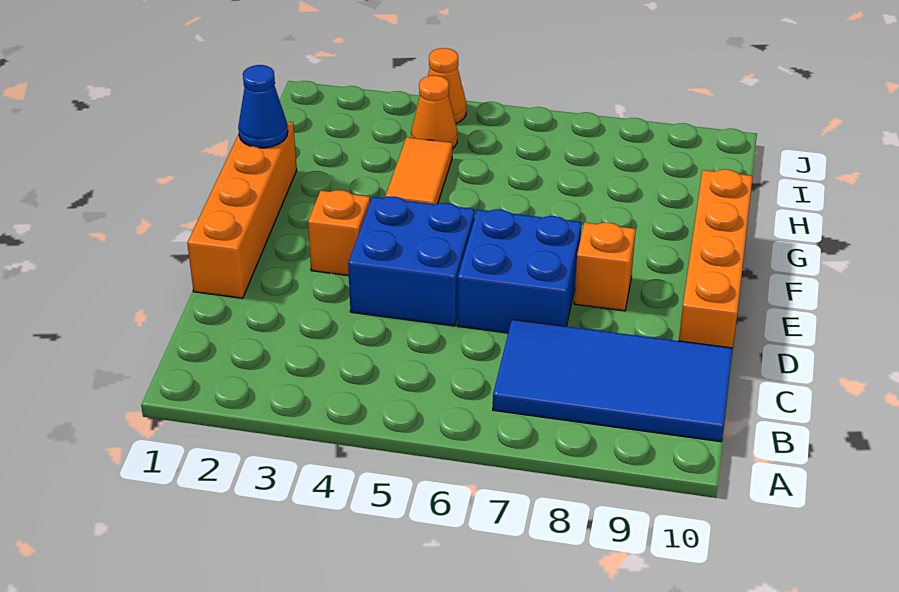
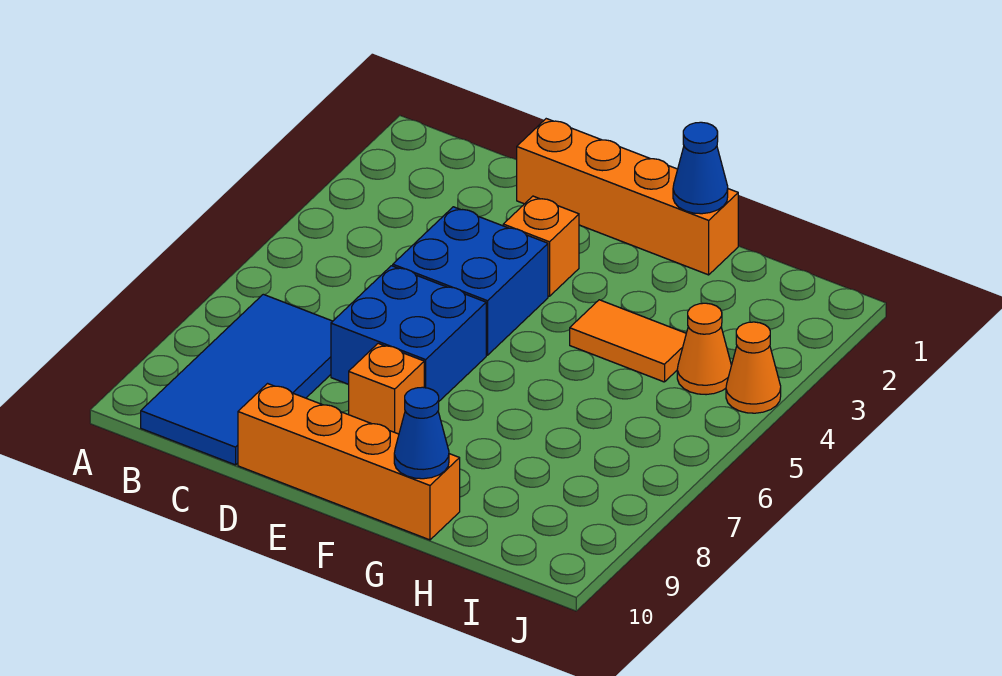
none -> blue 1x1 cone [394,387,449,479]

